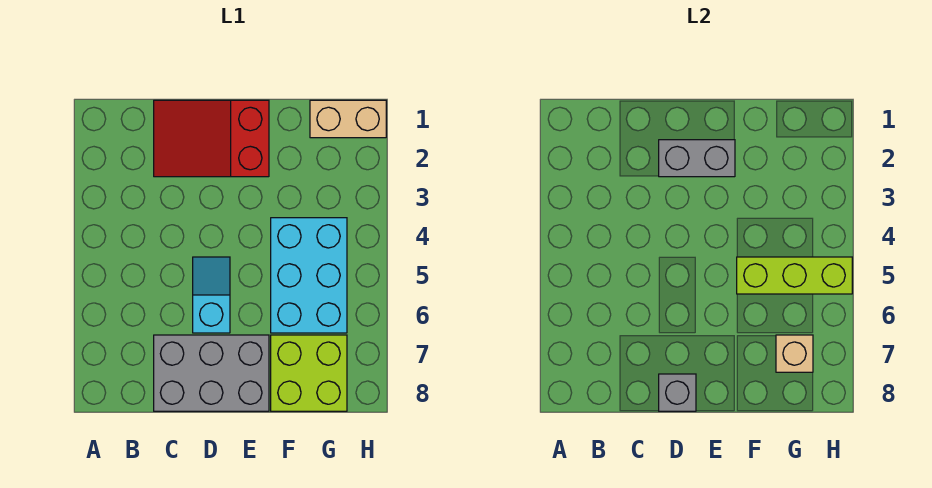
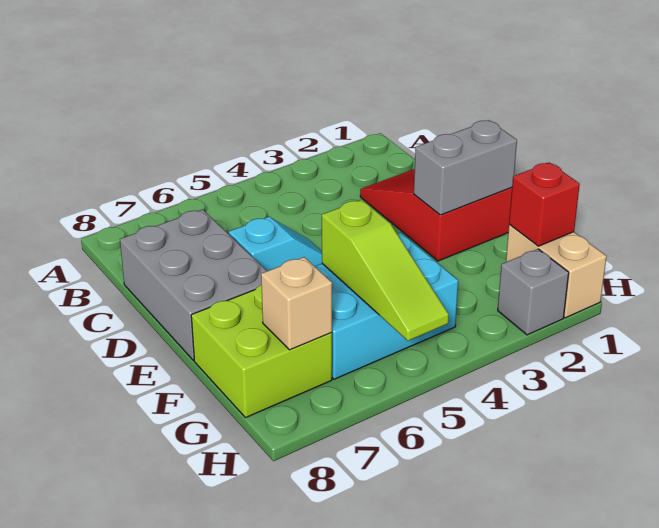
grey 1x2 brick [659,140,735,177] -> grey 1x2 brick turned to [414,120,517,215]
grey 1x1 brick [659,374,696,411] -> grey 1x1 brick moved to [498,249,569,335]
lime 1x3 brick [737,257,852,294] -> lime 1x3 slope [322,200,449,341]
none -> red 1x1 brick [509,162,580,246]

